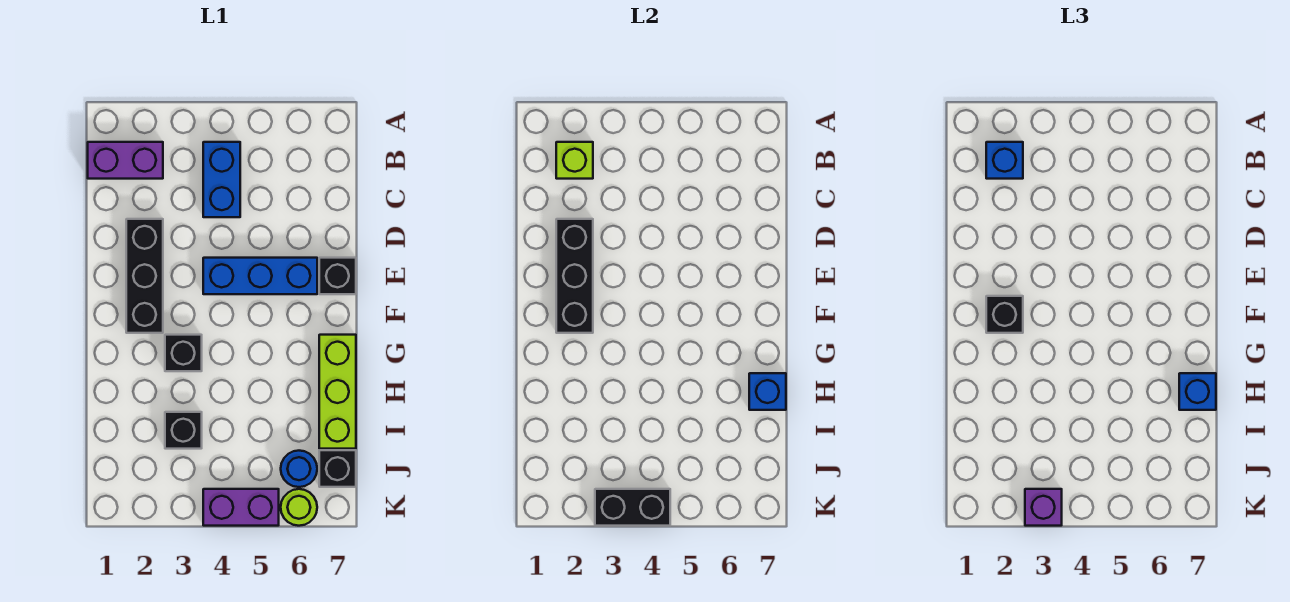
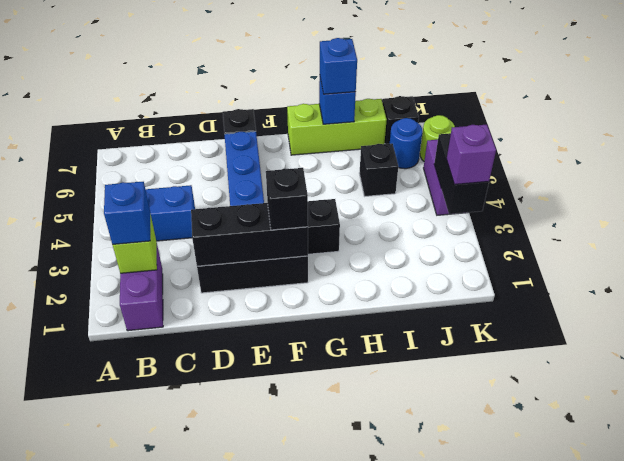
black 1x1 brick [165,412,202,449] -> black 1x1 brick moved to [359,143,398,196]

